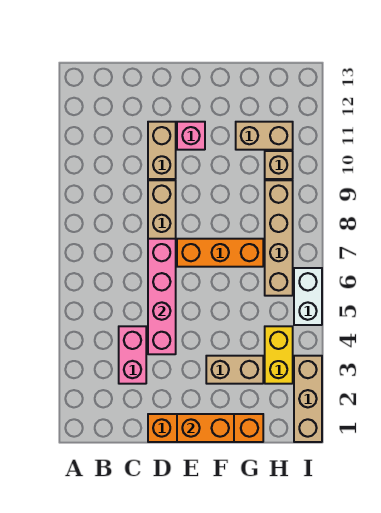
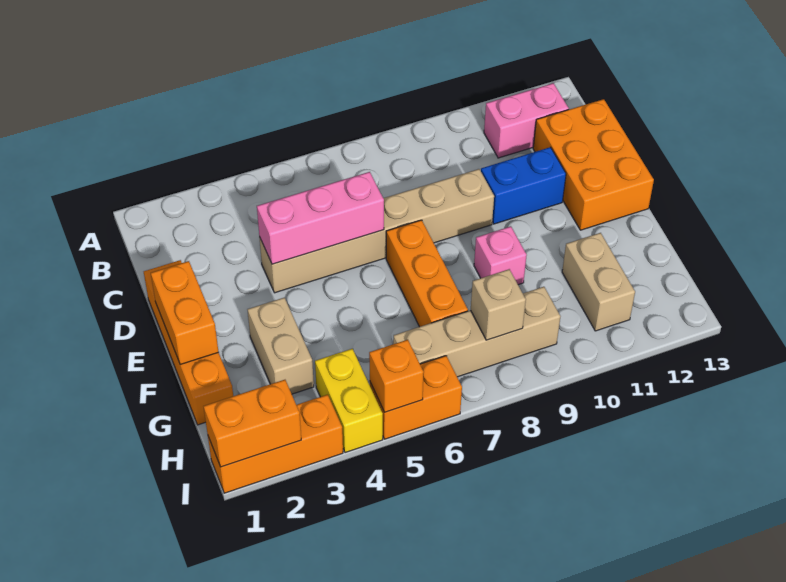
pink 1x2 brick [119,326,146,384] -> pink 1x2 brick moved to [484,83,569,158]
none -> orange 2x3 brick [533,99,654,230]
pink 1x4 brick [148,239,176,354] -> pink 1x3 brick [257,172,384,264]
tan 1x2 brick [148,122,176,179] -> blue 1x2 brick [481,147,566,224]
pink 1x1 brick [177,122,205,150] -> pink 1x1 brick moved to [474,226,527,285]
yellow 1x2 brick [265,326,293,384] -> yellow 1x2 brick turned to [315,349,383,453]
tan 1x1 brick [265,151,293,179] -> tan 1x1 brick moved to [471,269,526,340]
tan 1x3 brick [294,356,322,442] -> orange 1x3 brick [208,395,343,493]
none -> orange 1x2 brick [203,380,301,467]
white 1x2 brick [294,268,322,325] -> orange 1x2 brick [370,356,462,439]
none -> orange 1x1 brick [369,340,424,412]

